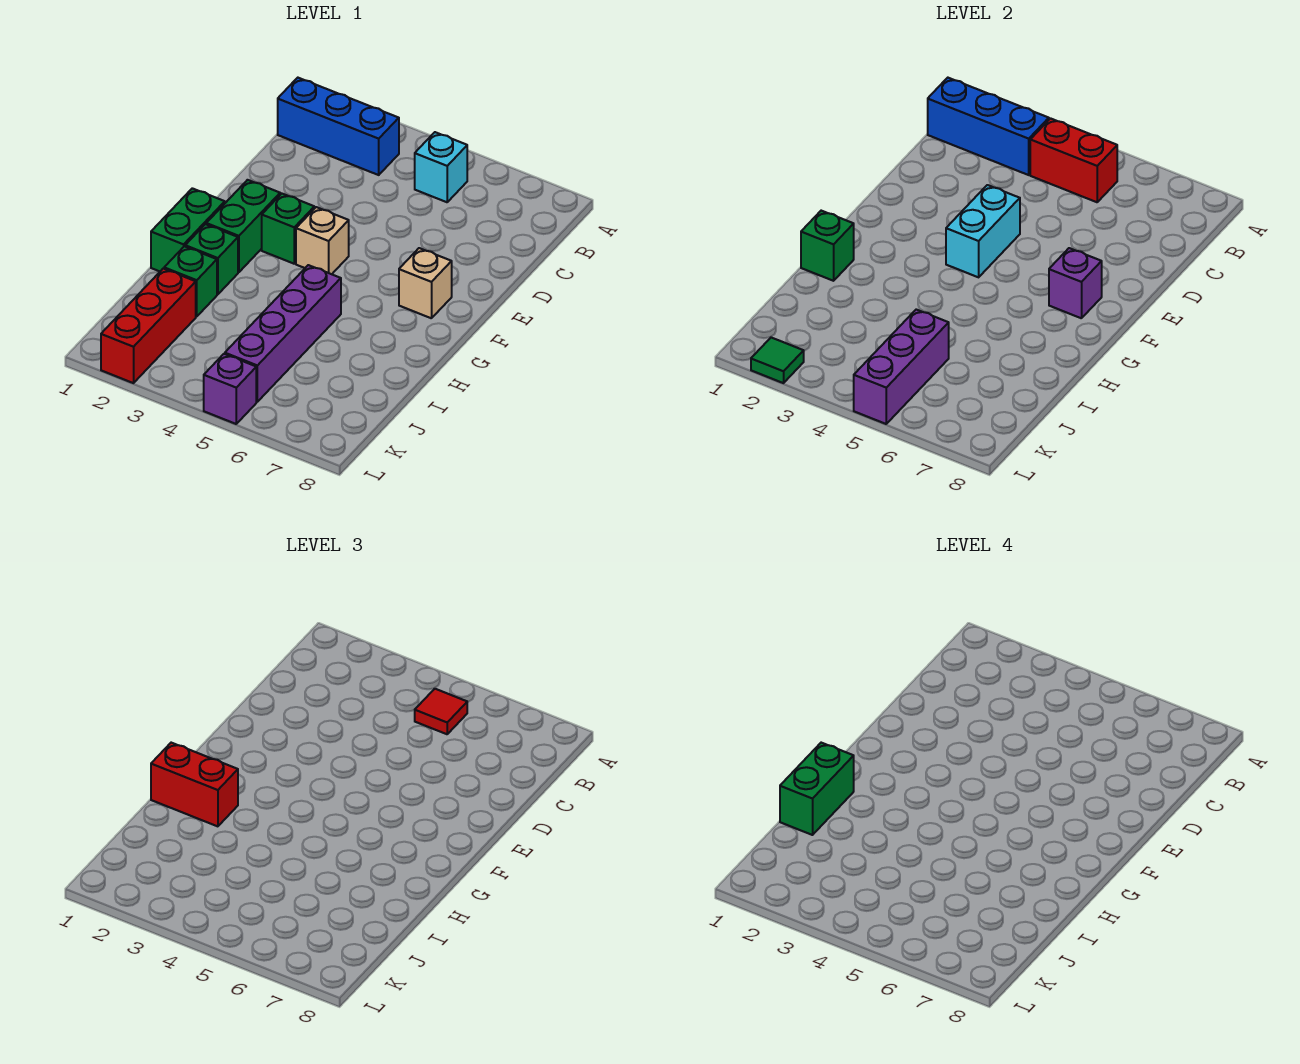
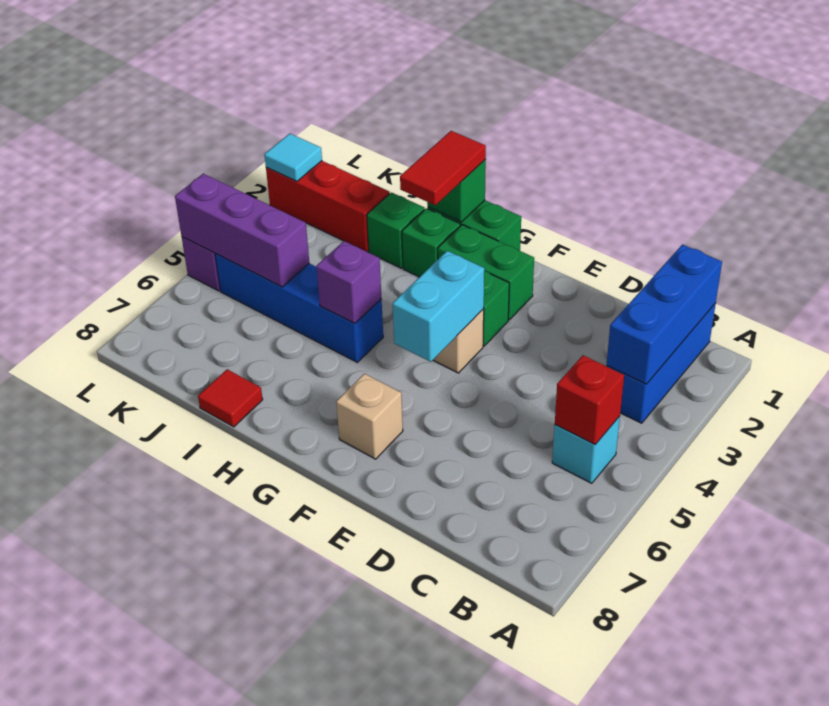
red 1x2 brick [1030,118,1117,202] -> red 1x1 brick [555,355,624,445]
red 1x1 tile [415,689,467,734] -> red 1x1 tile moved to [198,369,263,427]
cyan 1x2 brick [946,185,1020,277] -> cyan 1x2 brick turned to [393,251,484,362]
purple 1x1 brick [1049,248,1102,318] -> purple 1x1 brick moved to [316,241,381,323]
red 1x2 brick [151,743,238,826] -> red 1x2 tile [400,131,486,205]
green 1x2 brick [780,743,854,835] -> none
purple 1x4 brick [225,265,341,402] -> blue 1x4 brick [215,253,383,362]
green 1x1 tile [751,338,804,383] -> cyan 1x1 tile [264,134,322,181]

